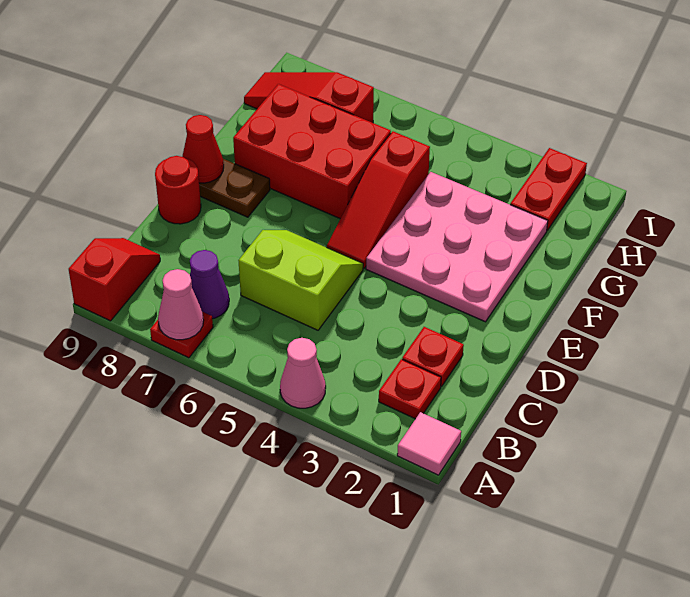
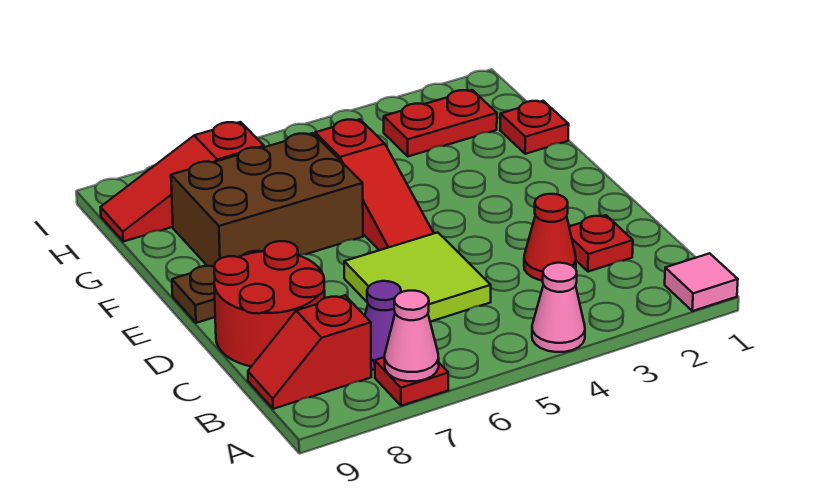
red 1x2 slope [69,238,160,321] -> red 1x2 slope turned to [248,295,371,409]
red 1x1 plate [379,359,441,419] -> red 1x1 plate moved to [500,101,569,154]
lime 2x2 slope [238,230,363,330] -> lime 2x2 tile [344,232,491,321]
red 1x1 round brick [155,156,201,224] -> red 2x2 round brick [214,241,325,366]
pink 3x3 plate [366,172,548,322] -> none
red 1x1 cone [182,115,224,183] -> red 1x1 cone moved to [524,194,576,281]
red 2x3 brick [233,84,391,219] -> brown 2x3 brick [171,133,363,266]
red 1x2 plate [510,148,587,230] -> red 1x2 plate turned to [384,90,497,156]

